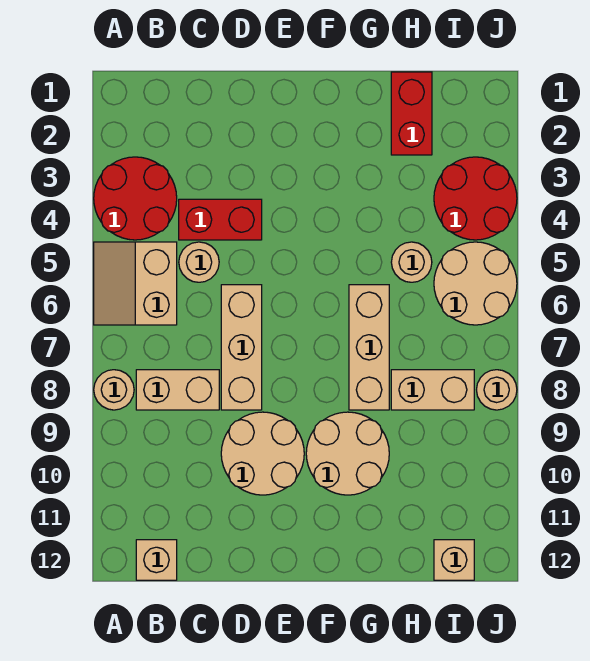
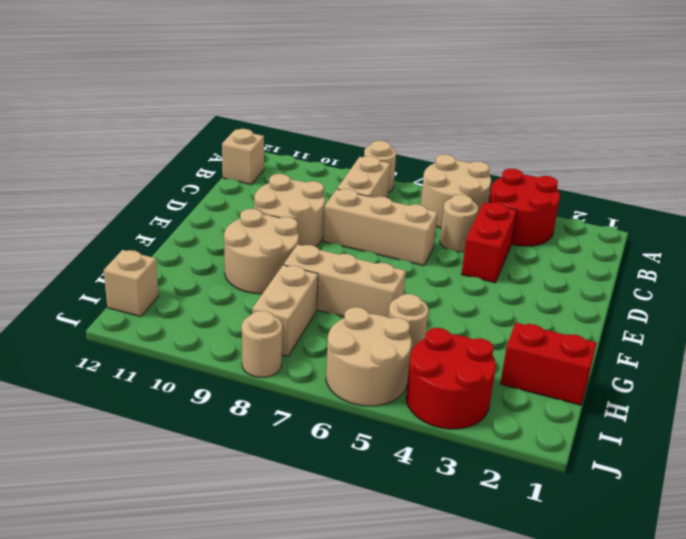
tan 2x2 slope [94,242,177,325] -> tan 2x2 round brick [421,154,491,228]

